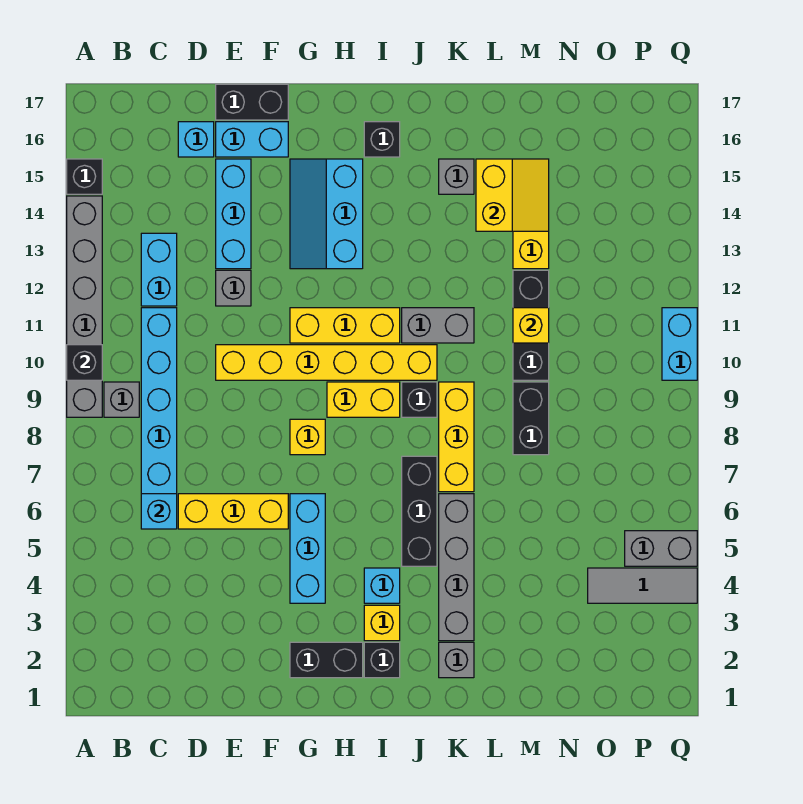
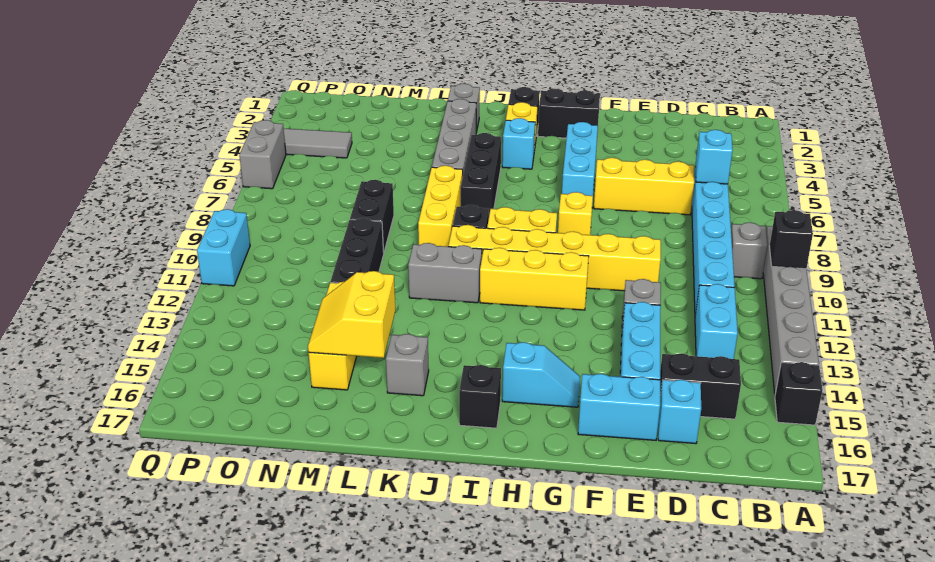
black 1x2 brick [216,84,288,120] -> black 1x2 brick moved to [660,353,741,419]
cyan 2x3 slope [290,159,363,269] -> cyan 1x2 slope [502,342,580,407]
yellow 1x1 brick [513,308,549,343] -> none
grey 1x2 brick [625,531,697,566] -> grey 1x2 brick turned to [239,120,286,189]

